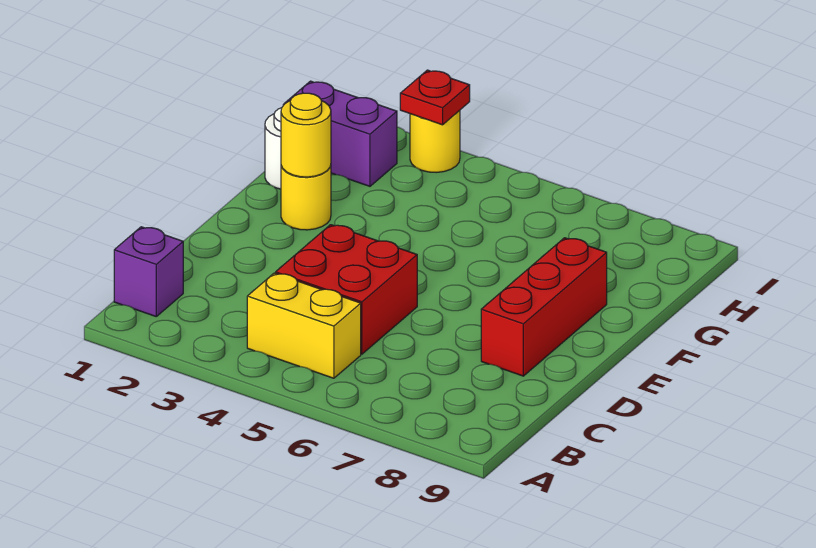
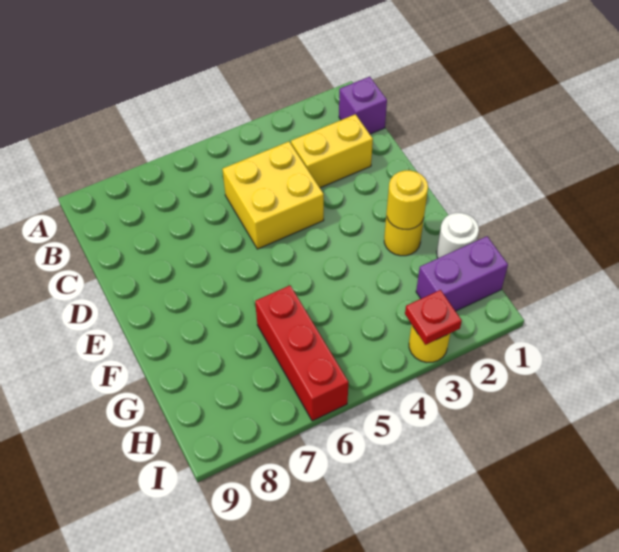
yellow 1x2 brick [247,273,361,378] -> yellow 1x2 brick moved to [291,114,373,188]
red 2x2 brick [276,225,417,354] -> yellow 2x2 brick [222,141,324,249]
red 1x3 brick [481,238,607,376] -> red 1x3 brick moved to [255,285,349,421]

